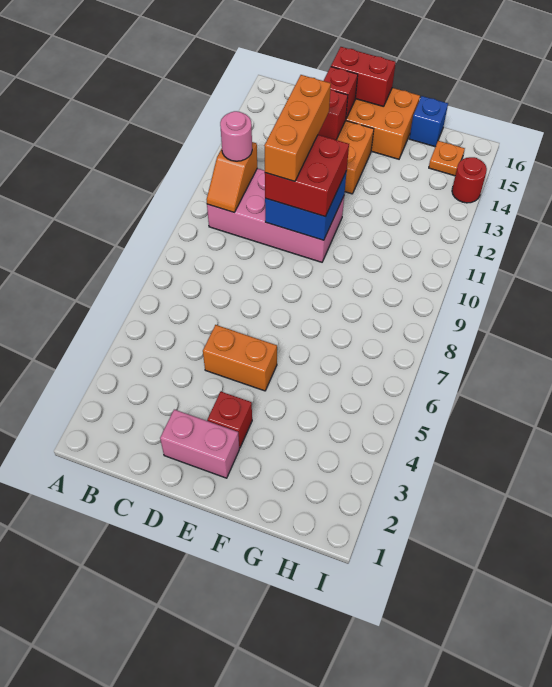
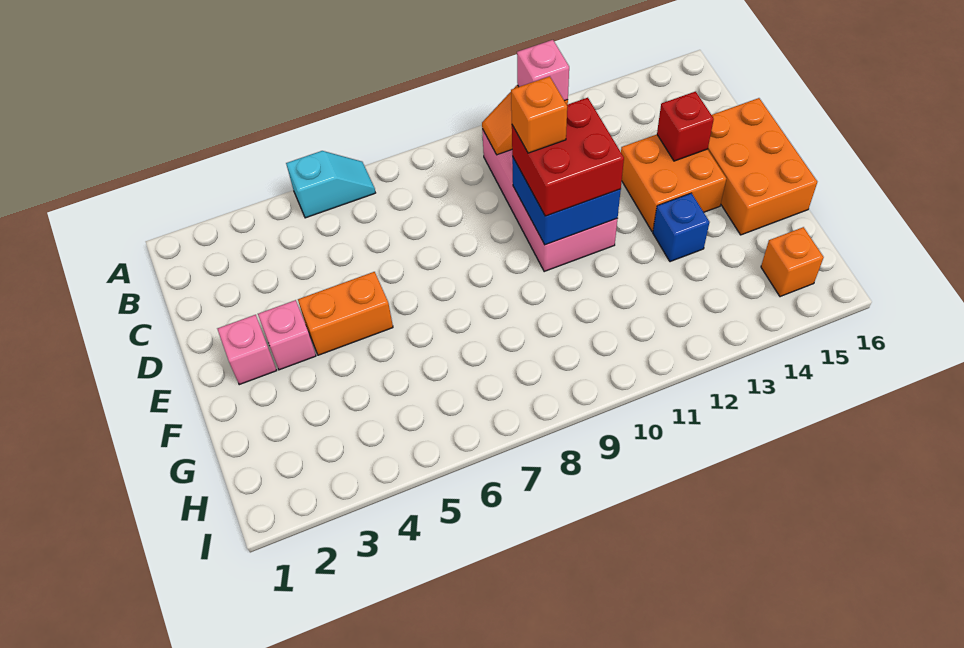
none -> cyan 1x2 slope [286,151,375,218]
pink 1x1 round brick [220,111,252,161] -> pink 1x1 brick [517,40,569,101]
pink 1x2 brick [160,409,239,478] -> pink 1x1 brick [217,315,277,385]
orange 1x2 brick [203,325,277,391] -> orange 1x2 brick turned to [298,272,393,355]
orange 1x3 brick [264,75,331,181] -> orange 1x1 brick [511,76,567,153]
red 1x1 brick [324,67,358,118] -> none
red 1x2 brick [331,47,396,107] -> none
red 1x1 brick [207,391,252,448] -> pink 1x1 brick [258,300,316,370]
blue 1x1 brick [409,96,448,147] -> blue 1x1 brick moved to [653,193,710,262]
orange 1x1 plate [429,141,465,176] -> orange 1x1 brick [761,227,824,297]
red 1x1 round brick [452,157,487,203] -> none

